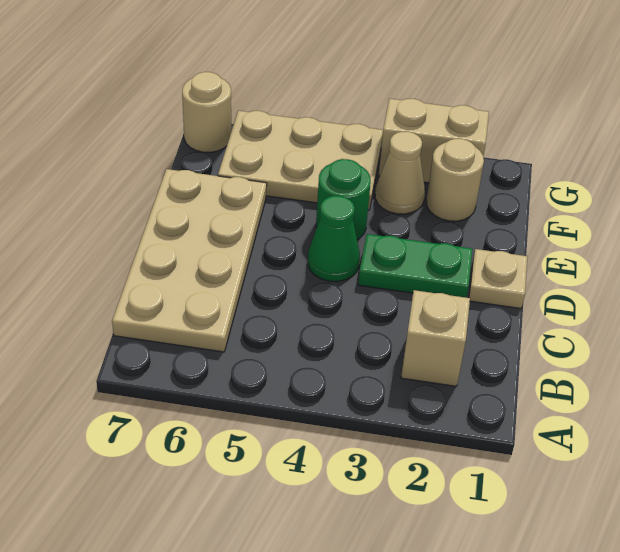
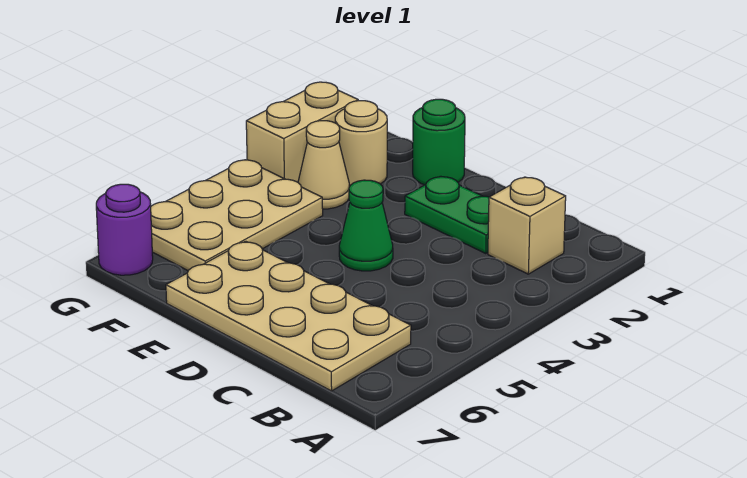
tan 1x1 plate [469,249,527,309] -> none
green 1x2 plate [358,234,472,298] -> green 1x2 plate turned to [405,176,489,253]
green 1x1 round brick [316,159,371,239] -> green 1x1 round brick moved to [413,99,465,185]
tan 1x1 round brick [182,72,231,152] -> purple 1x1 round brick [96,184,153,275]

